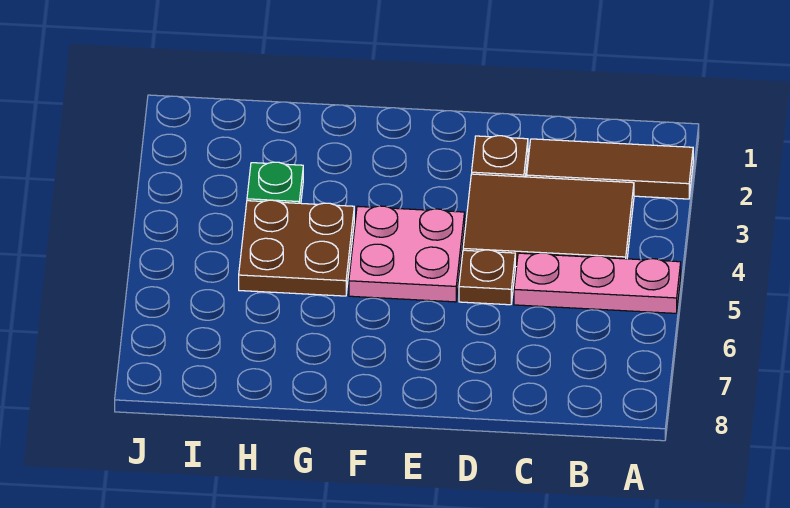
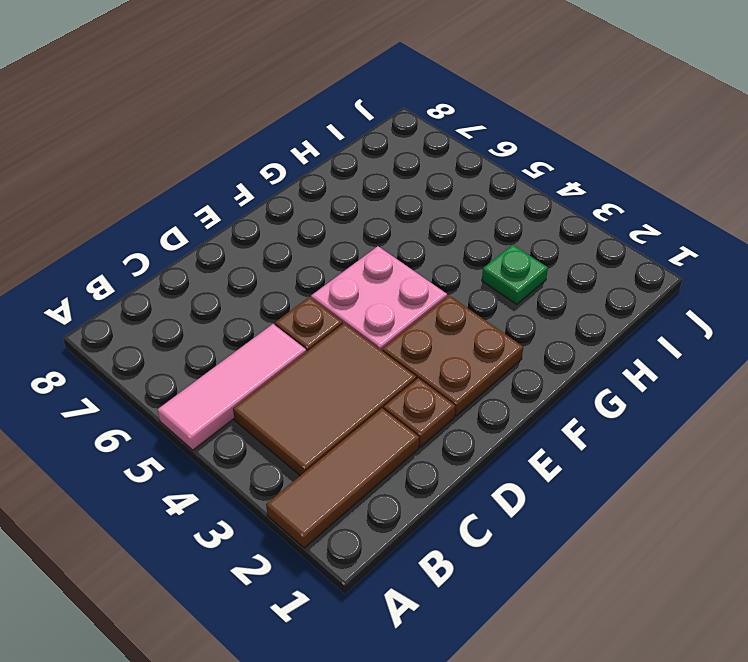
pink 1x3 plate [514,253,681,313] -> pink 1x3 tile [158,324,306,450]
brown 2x2 plate [239,200,354,296] -> brown 2x2 plate moved to [382,296,523,416]

